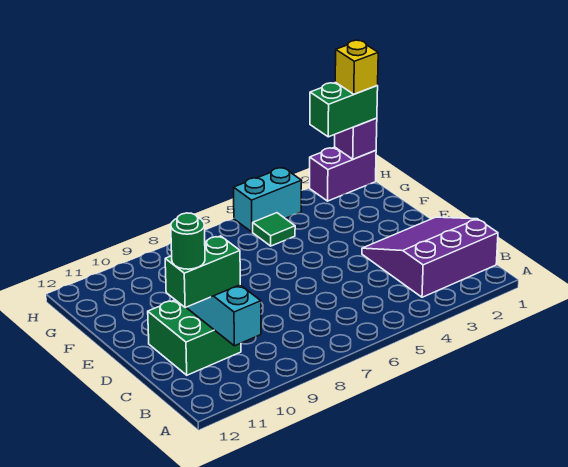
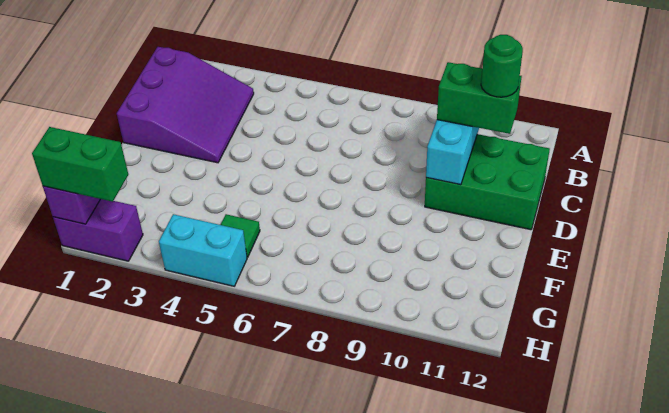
purple 3x3 slope [362,217,498,297] -> purple 3x3 slope turned to [117,47,254,163]
green 2x2 brick [148,300,241,375] -> green 2x3 brick [425,134,550,230]
yellow 1x1 brick [335,40,378,94] -> none

